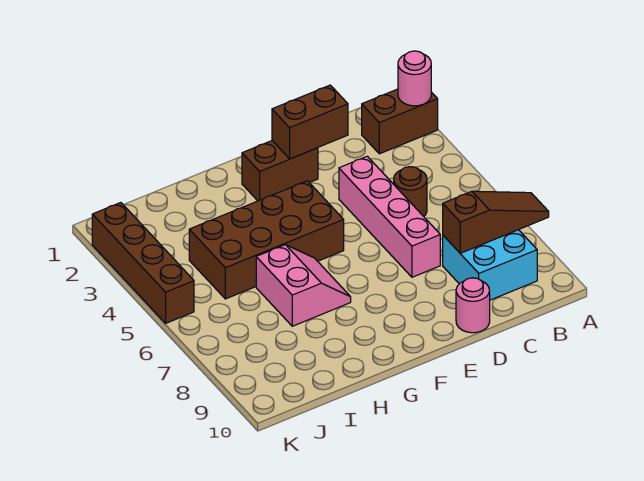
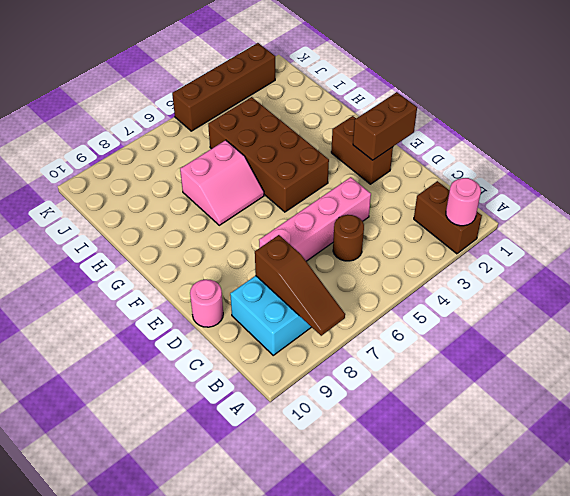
brown 1x2 brick [272,85,348,159] -> brown 1x2 brick turned to [353,92,417,160]

